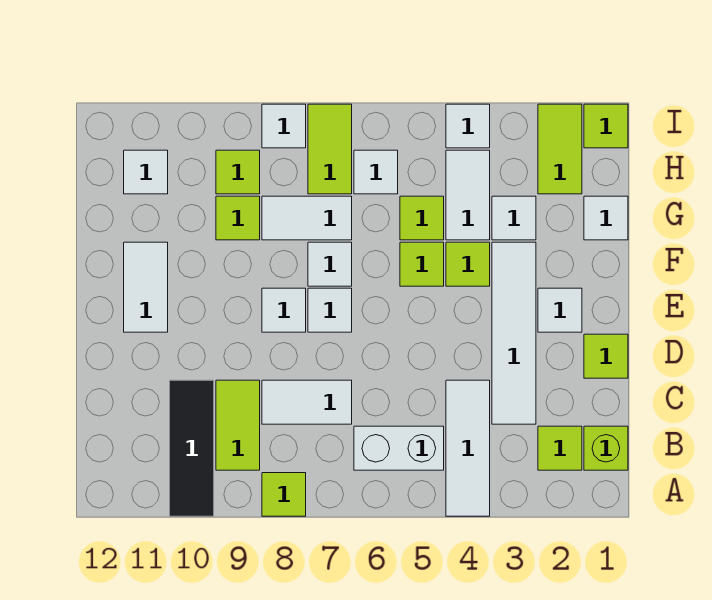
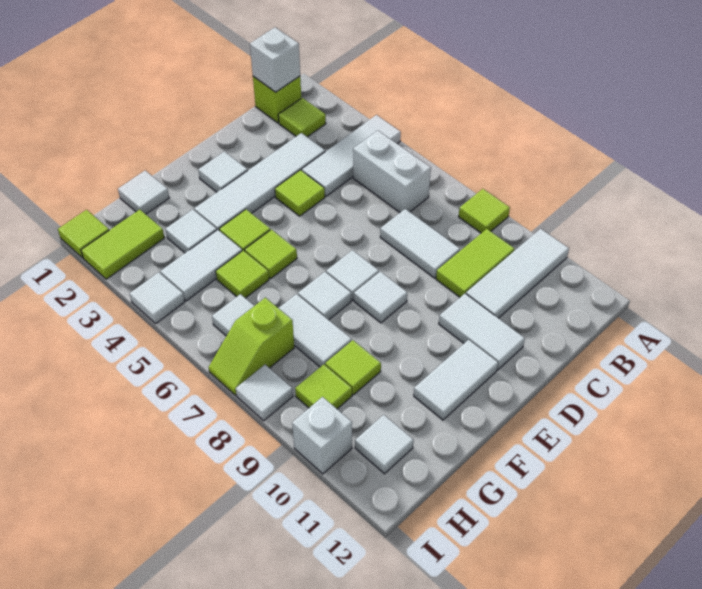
black 1x3 tile [170,380,214,516] -> white 1x3 tile [466,229,569,318]
none -> white 1x1 brick [250,27,300,92]
lime 1x1 tile [584,334,628,378] -> lime 1x1 tile moved to [275,170,325,216]
none -> white 1x2 tile [439,294,525,370]
lime 1x2 tile [308,104,352,194] -> lime 1x2 slope [209,298,294,395]
none -> white 1x1 brick [292,397,352,474]

